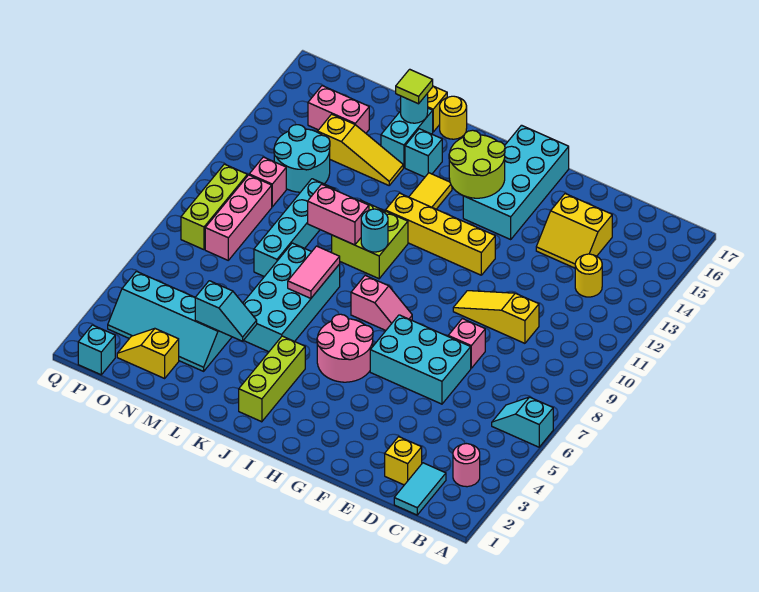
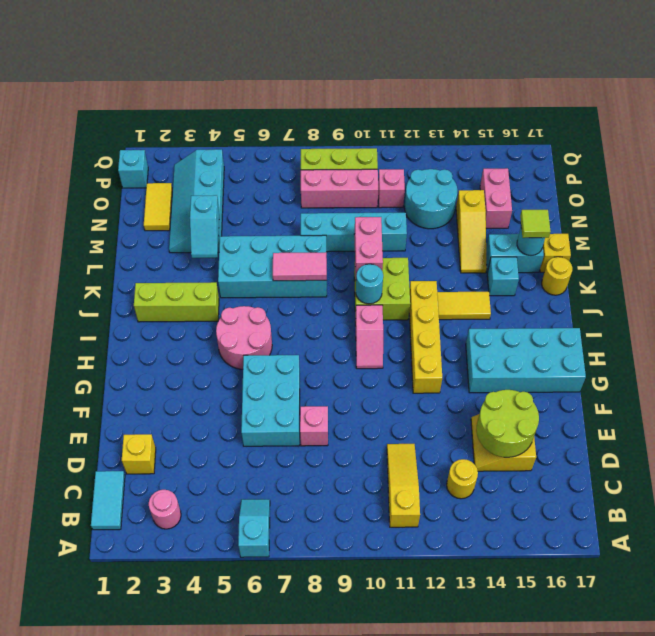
cyan 1x2 tile [394,463,446,515] -> cyan 1x2 tile turned to [91,471,125,530]
yellow 1x3 slope [453,291,539,343] -> yellow 1x3 slope moved to [387,444,420,527]
pink 1x2 slope [351,276,412,330] -> pink 1x2 slope moved to [355,305,383,369]
lime 2x2 round brick [449,130,505,198] -> lime 2x2 round brick moved to [476,390,539,457]
yellow 1x2 slope [117,329,179,378] -> yellow 1x2 tile [144,183,172,231]

